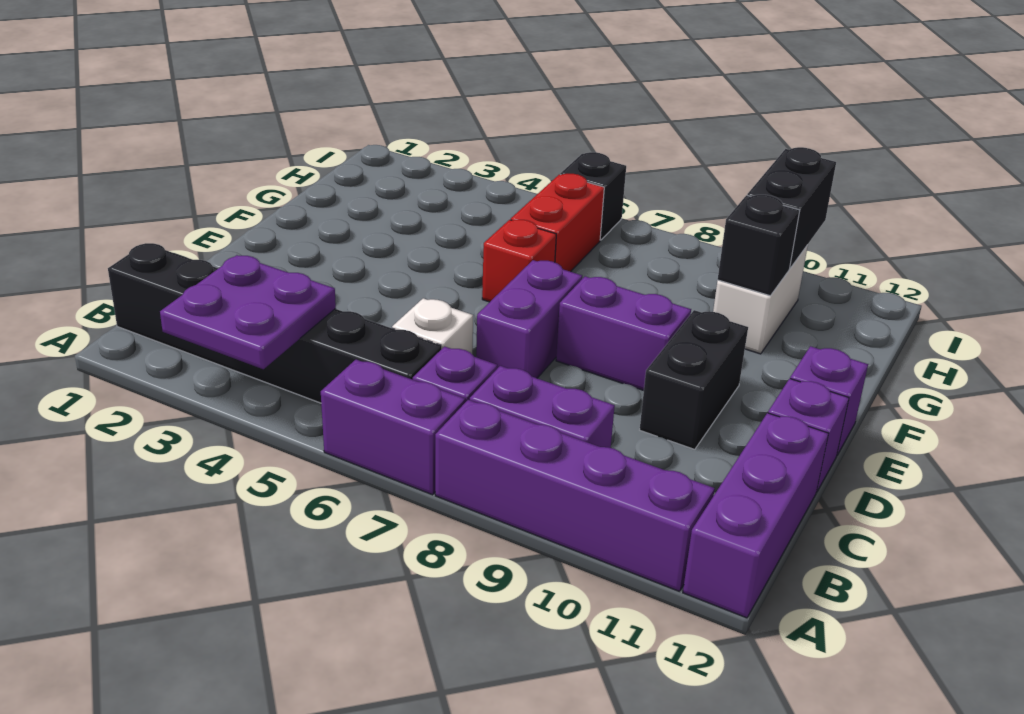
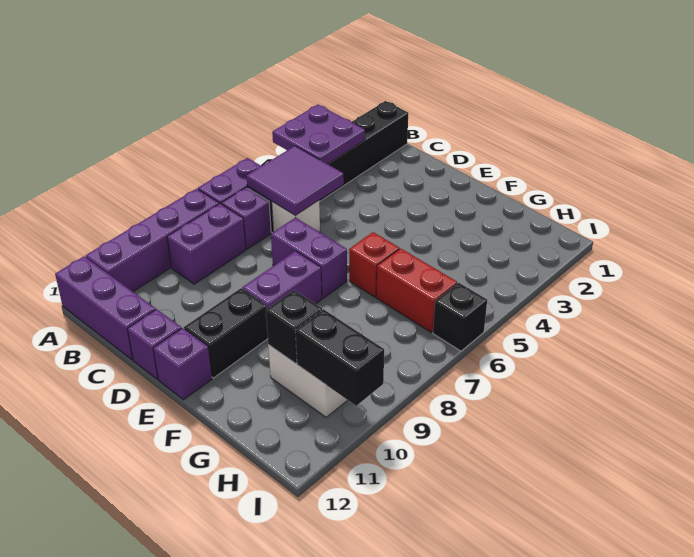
none -> purple 2x2 tile [246,146,344,216]
black 1x2 brick [640,310,748,450] -> black 1x2 brick turned to [184,288,268,378]

